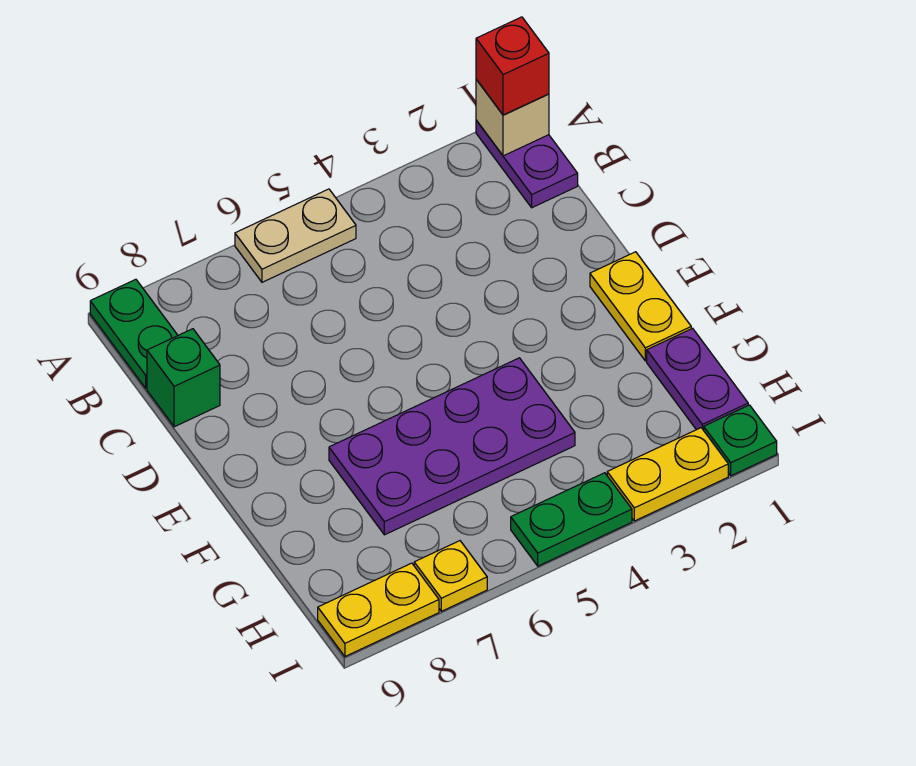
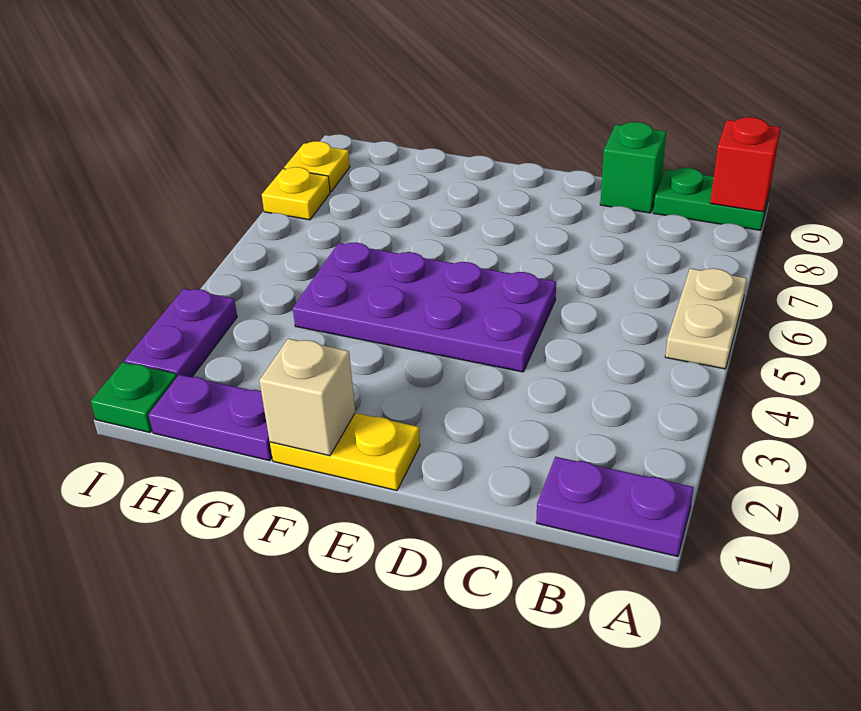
tan 1x1 brick [476,79,549,156] -> tan 1x1 brick moved to [259,339,355,456]
red 1x1 brick [476,17,549,115] -> red 1x1 brick moved to [710,117,781,212]
purple 2x4 plate [329,358,575,535] -> purple 2x4 plate turned to [293,243,556,372]
yellow 1x2 plate [607,428,728,521] -> purple 1x2 plate [124,289,237,377]
green 1x2 plate [511,473,632,566] -> none
yellow 1x2 plate [318,563,439,656] -> yellow 1x1 plate [284,141,350,192]

